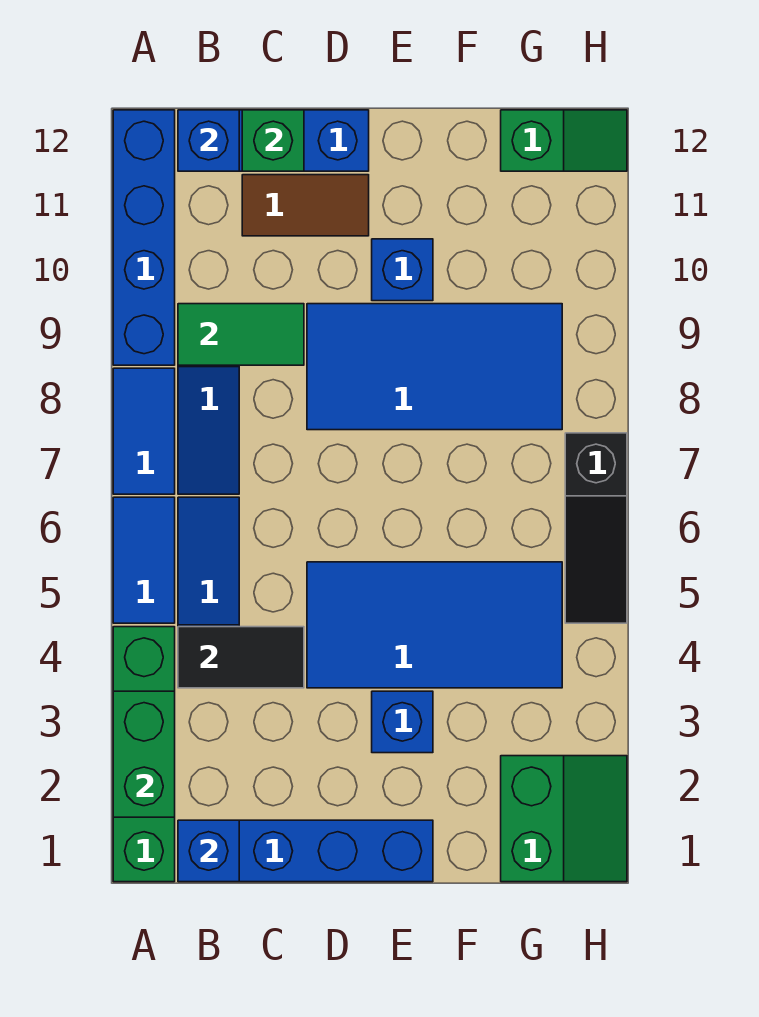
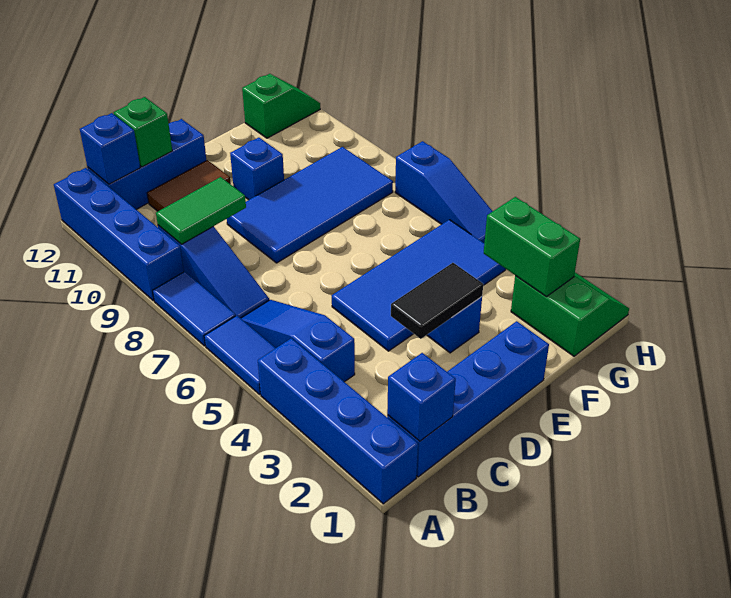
green 1x4 brick [113,627,175,882] -> blue 1x4 brick [258,338,418,504]
green 1x2 brick [113,691,175,817] -> green 1x2 brick moved to [484,197,580,297]
black 1x2 tile [178,627,304,688] -> black 1x2 tile moved to [391,263,483,339]
black 1x3 slope [565,433,627,623] -> blue 1x3 slope [395,141,493,243]

